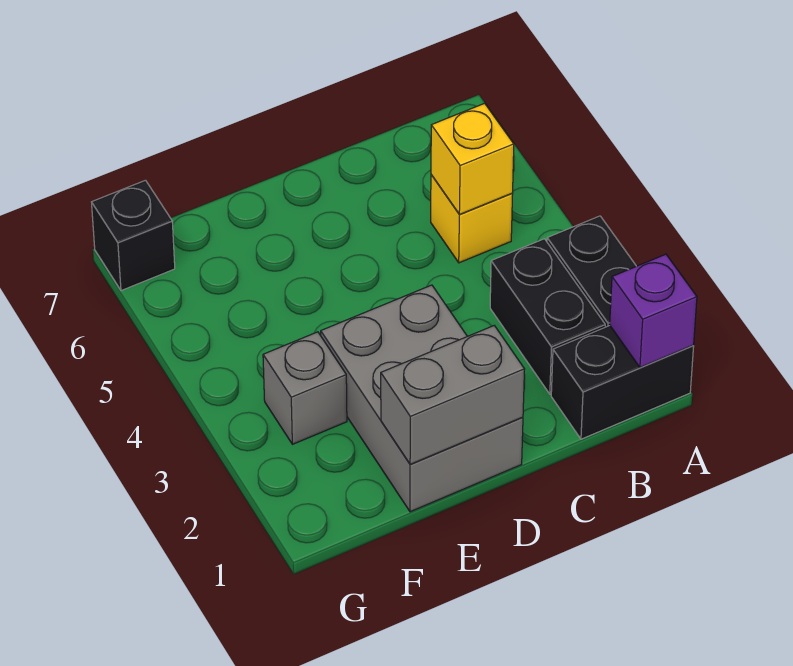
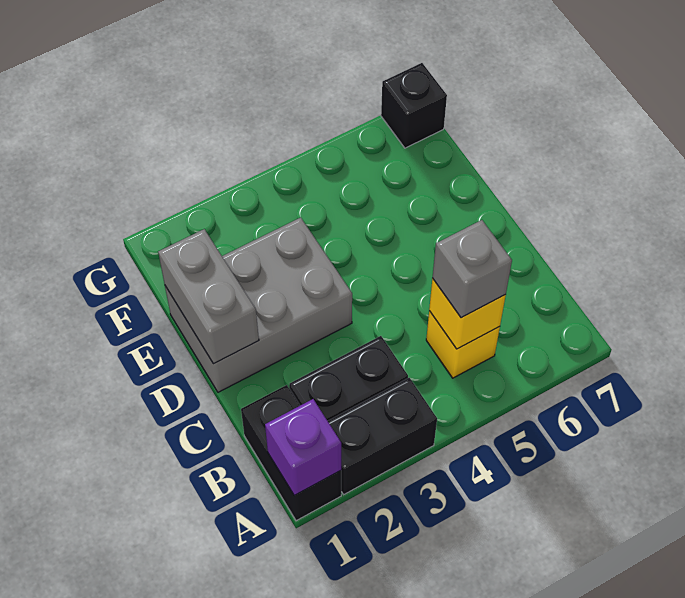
grey 1x1 brick [263,332,347,444] -> grey 1x1 brick moved to [432,220,512,318]

